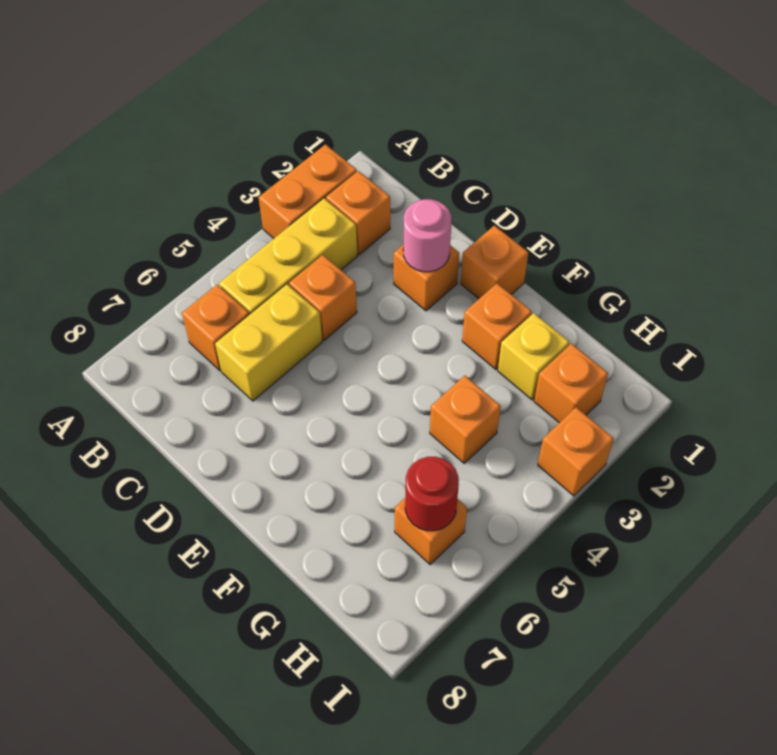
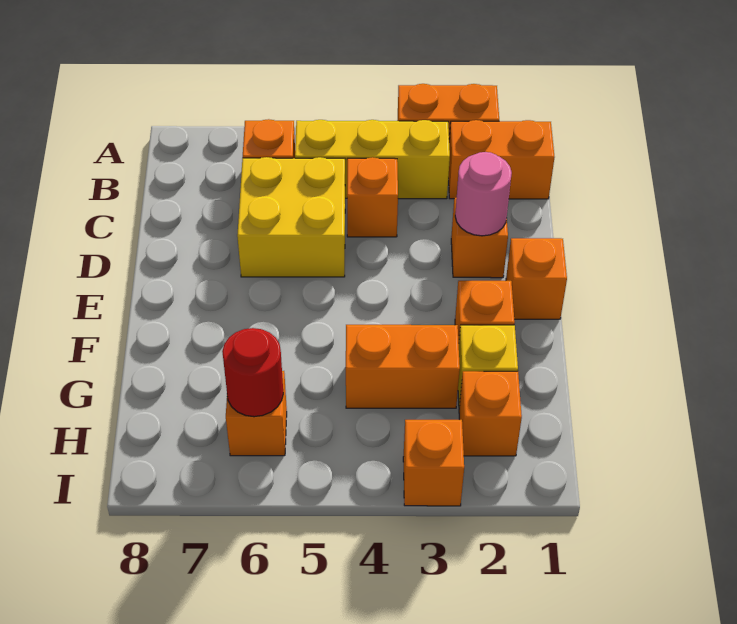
orange 1x1 brick [326,171,390,255] -> orange 1x2 brick [448,120,555,199]
yellow 1x2 brick [215,284,322,401] -> yellow 2x2 brick [237,157,345,277]
orange 1x1 brick [430,376,501,463] -> orange 1x2 brick [346,325,460,408]

